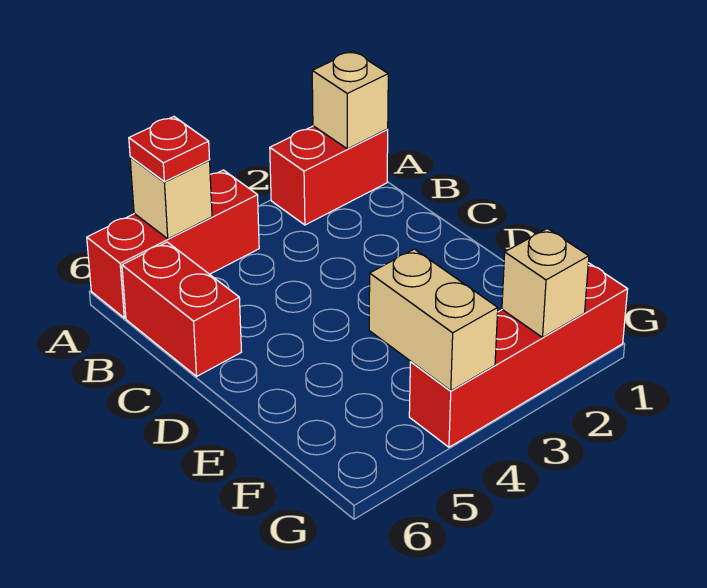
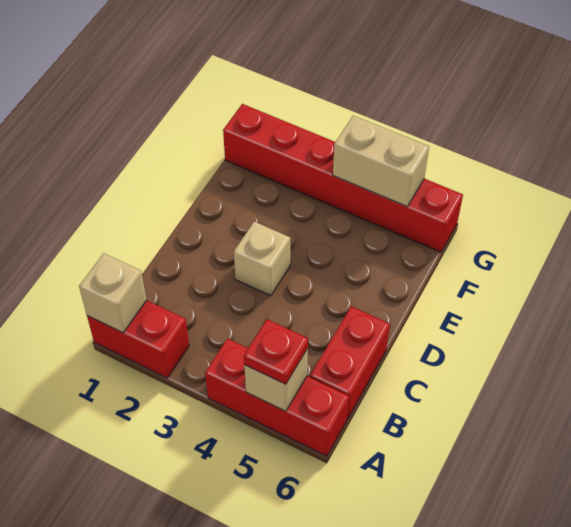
tan 1x2 brick [369,249,498,391] -> tan 1x2 brick turned to [333,116,429,207]
red 1x4 brick [409,263,628,447] -> red 1x6 brick [223,104,463,252]
tan 1x1 brick [502,228,589,337] -> tan 1x1 brick moved to [234,222,290,296]

